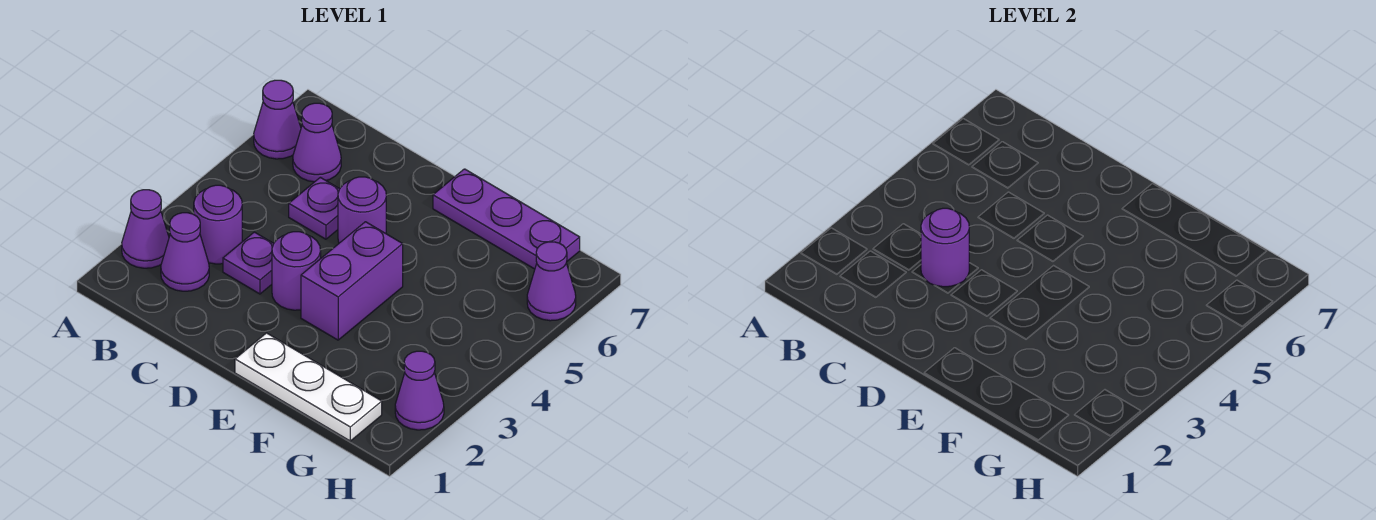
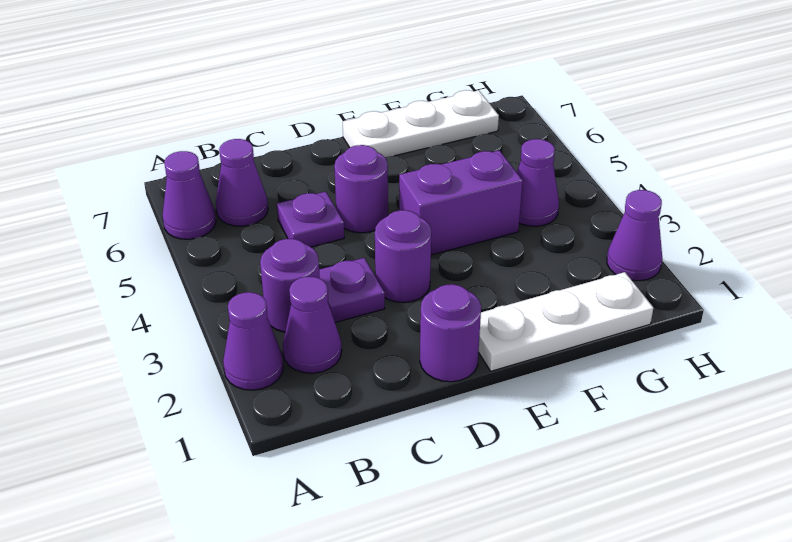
purple 1x1 round brick [921,208,969,287] -> purple 1x1 round brick moved to [420,284,481,382]
purple 1x2 brick [301,222,403,340] -> purple 1x2 brick turned to [399,150,523,255]
purple 1x3 plate [433,169,580,269] -> white 1x3 plate [343,90,499,157]
purple 1x1 cone [527,242,576,321] -> purple 1x1 cone moved to [517,139,559,226]

